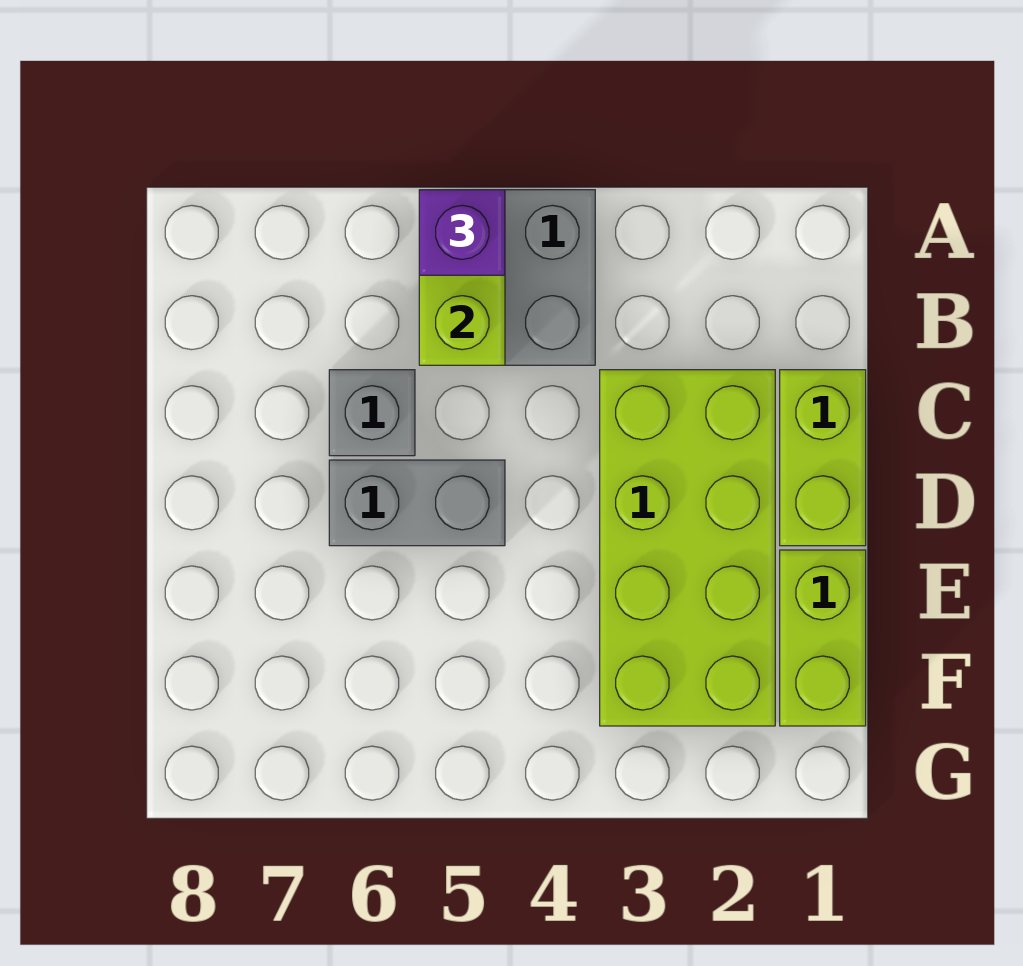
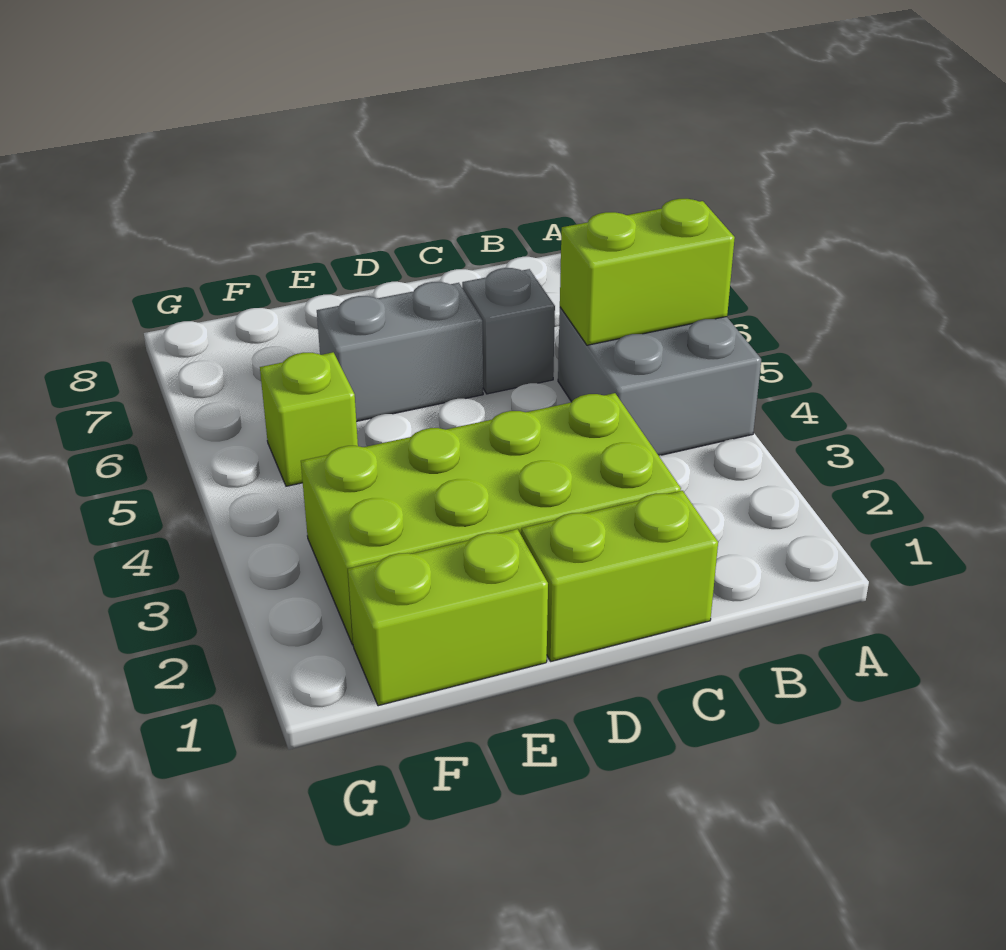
purple 1x1 brick [419,190,505,275] -> none
grey 1x2 brick [329,460,505,546] -> grey 1x2 brick turned to [317,282,483,422]
none -> lime 1x1 brick [260,352,358,486]

